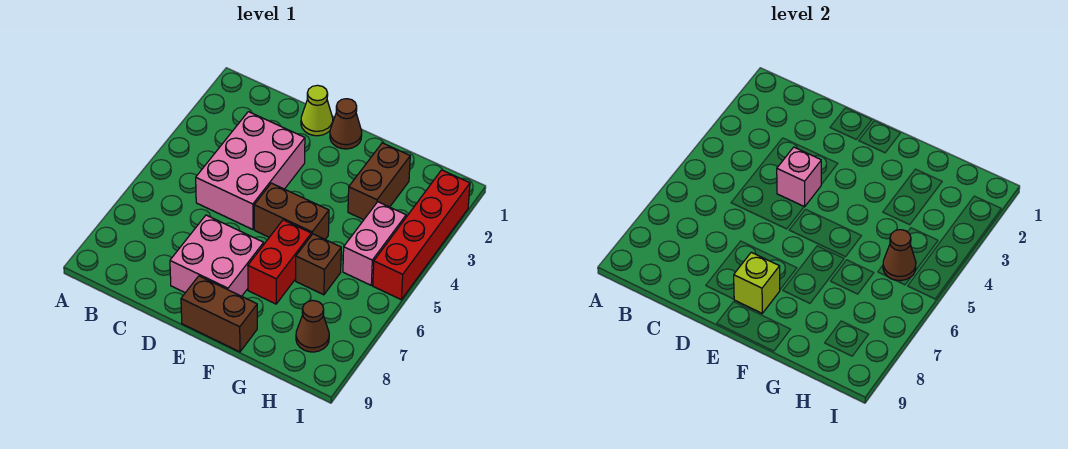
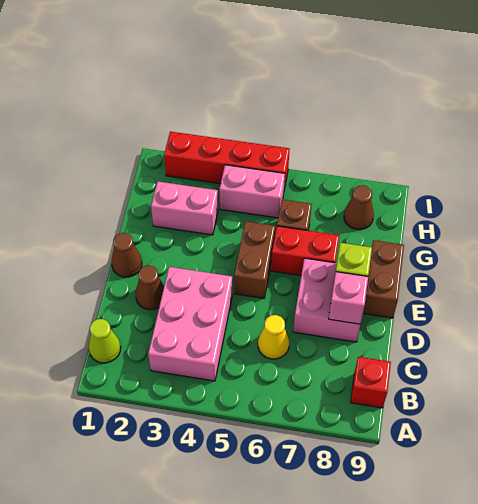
none -> red 1x1 brick [351,357,391,408]
pink 2x3 brick [196,112,305,230] -> pink 2x3 brick turned to [148,267,232,381]
none -> yellow 1x1 cone [258,315,289,359]
lime 1x1 cone [301,85,333,136] -> lime 1x1 cone moved to [88,319,121,363]
pink 1x1 brick [777,147,821,207] -> pink 1x1 brick moved to [329,272,368,324]
brown 1x2 brick [348,143,410,220] -> pink 1x2 brick [151,181,218,235]
brown 1x1 cone [883,230,916,281] -> brown 1x1 cone moved to [136,266,164,310]

